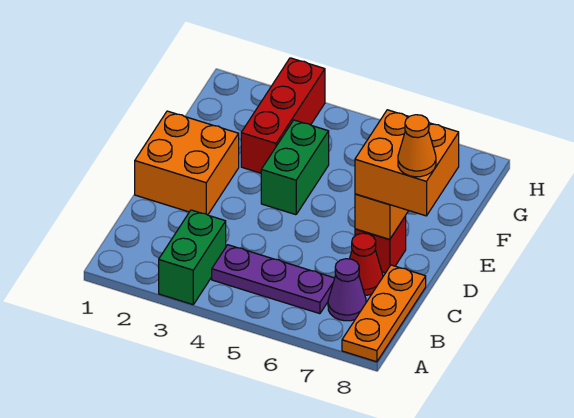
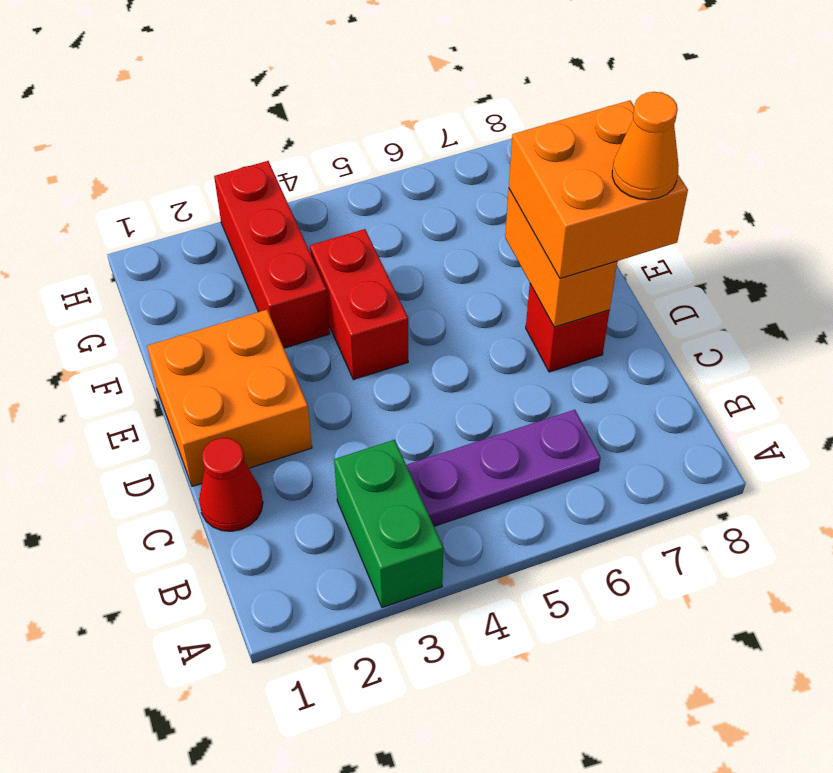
orange 1x3 plate [342,265,426,362] -> none
purple 1x1 cone [328,259,366,321] -> none
red 1x1 cone [350,233,383,295] -> red 1x1 cone moved to [199,438,263,531]
green 1x2 brick [261,120,329,215] -> red 1x2 brick [310,229,408,380]

